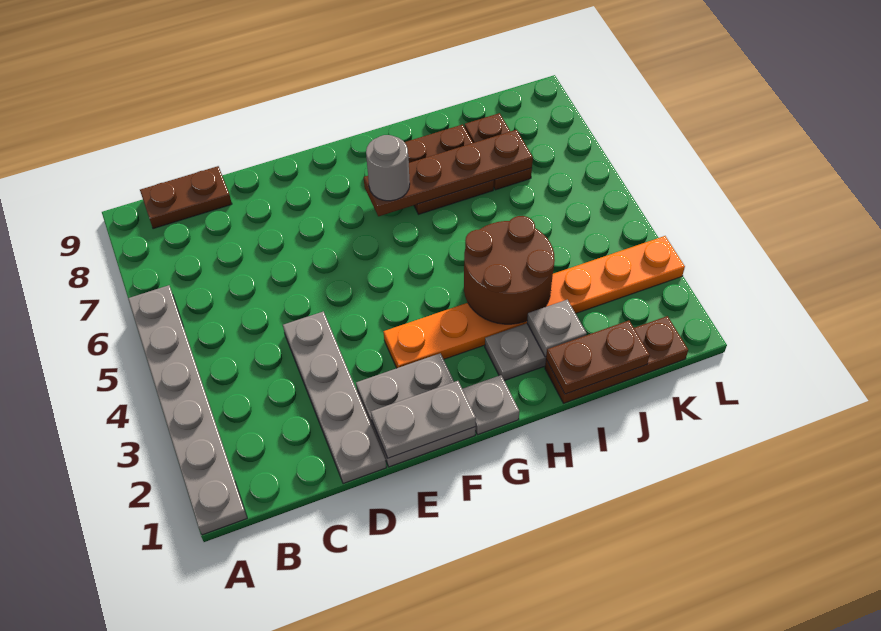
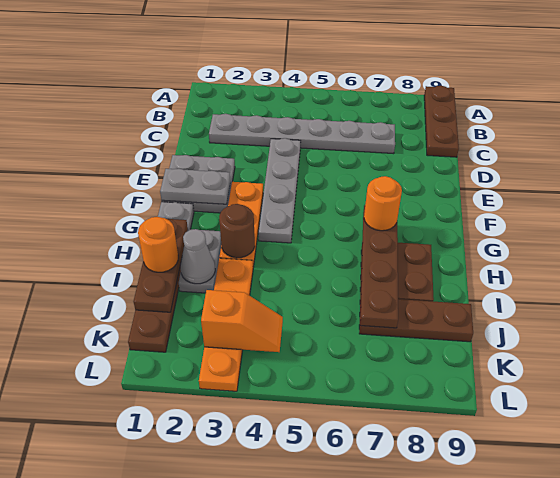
grey 1x6 plate [128,285,247,535] -> grey 1x6 plate moved to [209,114,395,154]
brown 1x2 plate [140,166,232,229] -> brown 1x3 plate [424,86,459,157]
grey 1x4 plate [283,311,386,484] -> grey 1x4 plate turned to [258,138,301,243]
grey 1x2 plate [371,381,476,458] -> grey 1x2 plate turned to [160,169,230,204]
grey 1x1 round brick [366,135,410,201] -> orange 1x1 round brick [364,176,402,231]
brown 2x2 round brick [464,216,555,324] -> brown 1x1 round brick [219,204,255,258]
brown 1x2 plate [546,321,650,394] -> brown 1x3 plate [134,219,188,312]
none -> orange 1x1 round brick [138,217,178,272]
grey 1x1 plate [527,300,586,357] -> grey 1x1 cone [181,229,215,284]
brown 1x2 plate [465,113,532,190] -> brown 1x3 plate [359,299,473,342]
none -> orange 1x2 slope [201,290,283,352]

